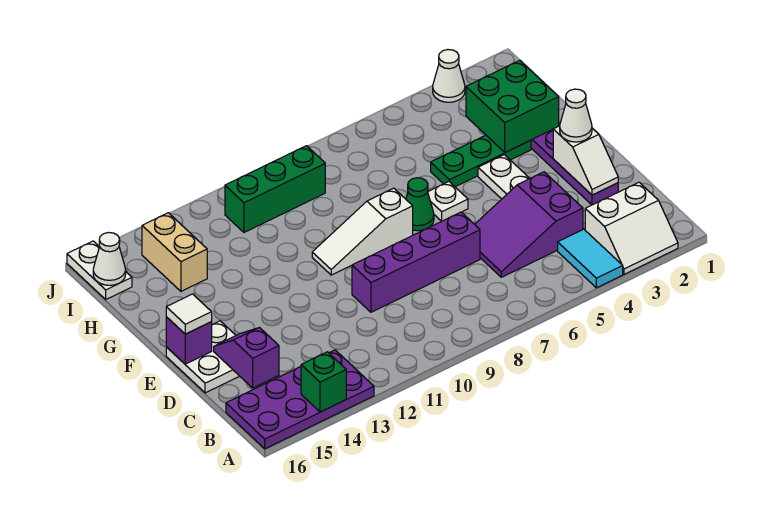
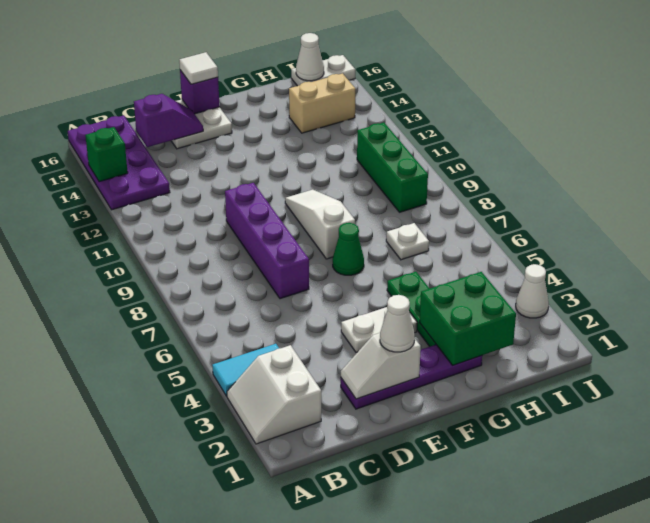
purple 2x3 slope [475,172,583,277] -> none
white 1x1 plate [428,182,468,221] -> white 1x1 plate moved to [386,223,429,260]

